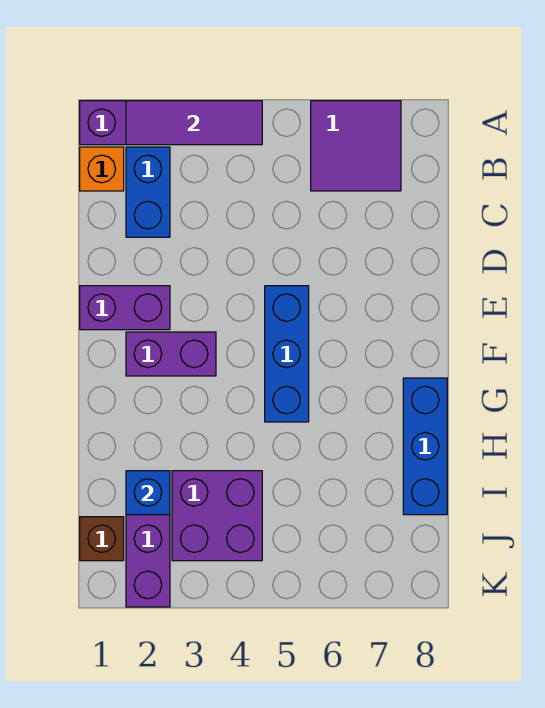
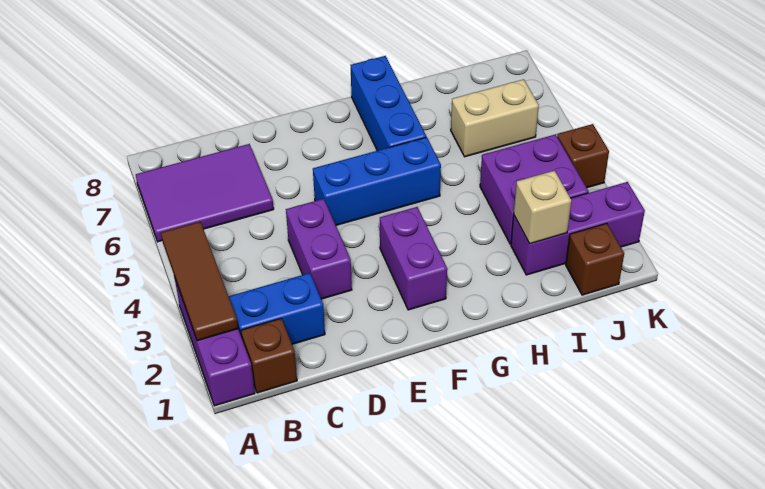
purple 1x3 tile [126,101,262,145] -> brown 1x3 tile [161,222,238,341]
purple 2x2 tile [311,101,401,191] -> purple 2x3 tile [136,144,274,242]
orange 1x1 brick [80,147,124,191] -> brown 1x1 brick [241,318,297,393]
purple 1x2 brick [80,286,170,330] -> purple 1x2 brick moved to [286,199,352,299]
blue 1x3 brick [403,378,447,515] -> blue 1x3 brick turned to [351,56,426,151]
blue 1x1 brick [126,471,170,515] -> tan 1x1 brick [514,171,571,244]
none -> tan 1x2 brick [451,79,539,157]
none -> brown 1x1 brick [557,124,609,188]

